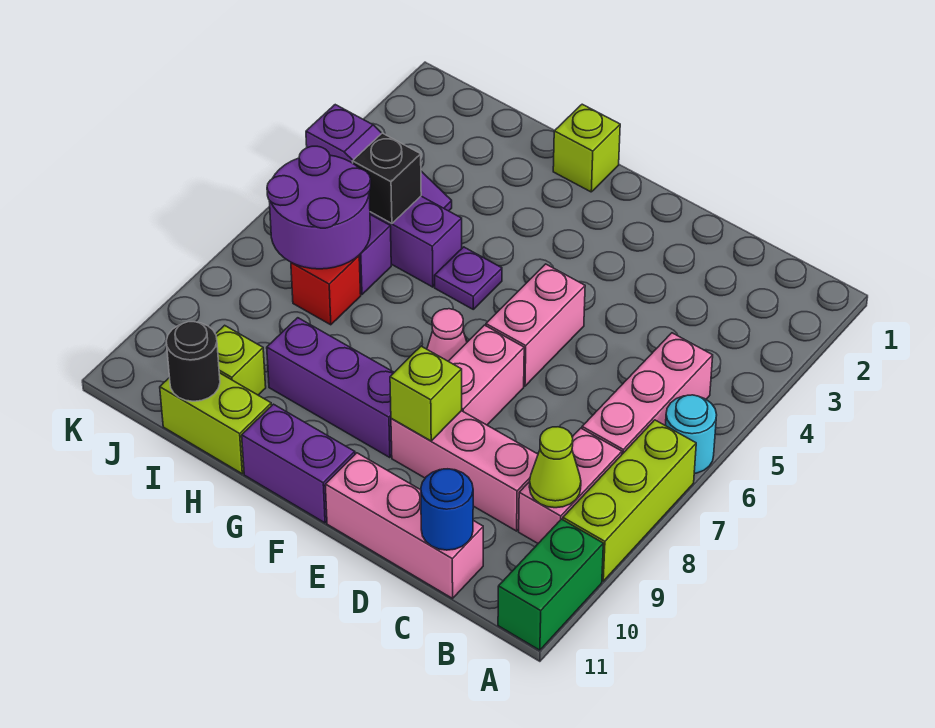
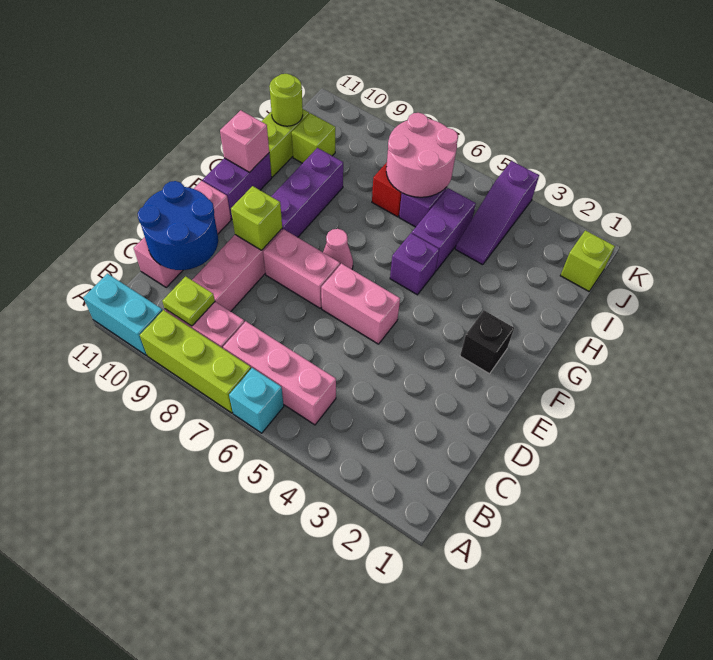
cyan 1x1 round brick [665,395,717,473] -> cyan 1x1 brick [229,368,284,433]
green 1x2 brick [498,519,603,650] -> cyan 1x2 brick [83,274,163,355]
lime 1x1 cone [529,427,581,508] -> lime 1x1 plate [162,276,215,326]
blue 1x1 round brick [421,469,473,550] -> blue 2x2 round brick [138,181,218,270]
lime 1x1 brick [553,104,620,192] -> lime 1x1 brick moved to [560,230,615,291]
purple 1x1 plate [435,247,502,309] -> purple 1x1 brick [390,233,439,295]
none -> pink 1x1 brick [220,110,269,172]
black 1x1 brick [353,133,421,223] -> black 1x1 brick moved to [460,310,514,374]
purple 2x2 round brick [267,146,371,269] -> pink 2x2 round brick [386,113,458,197]
black 1x1 round brick [166,322,220,401] -> lime 1x1 round brick [269,74,303,126]

